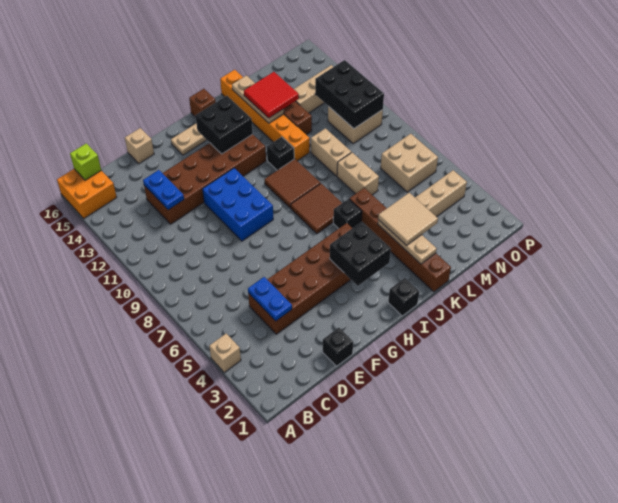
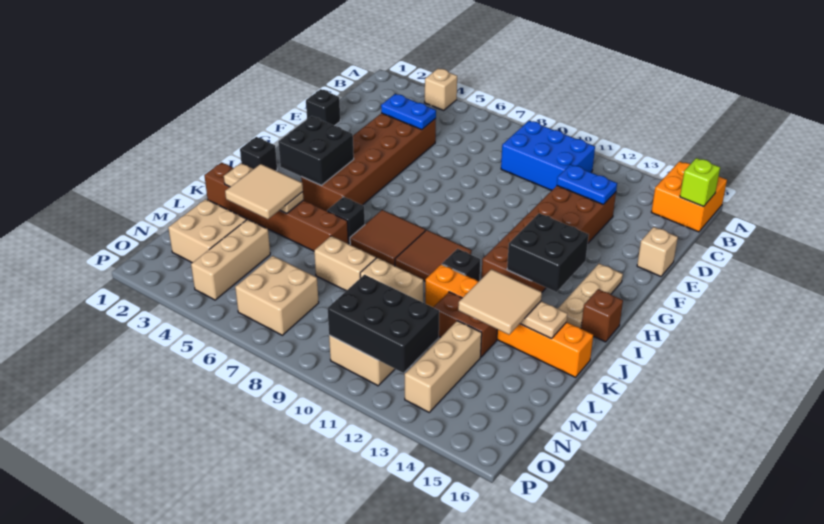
blue 2x3 brick [202,168,273,241] -> blue 2x3 brick moved to [501,121,595,191]
red 2x2 tile [244,72,299,118] -> tan 2x2 tile [458,269,542,335]
none -> tan 2x2 brick [168,199,246,263]

